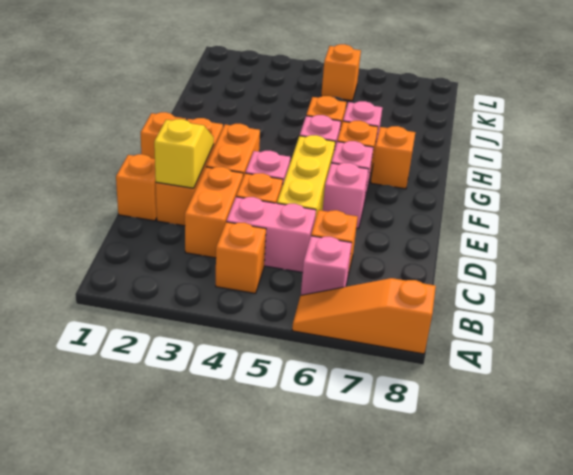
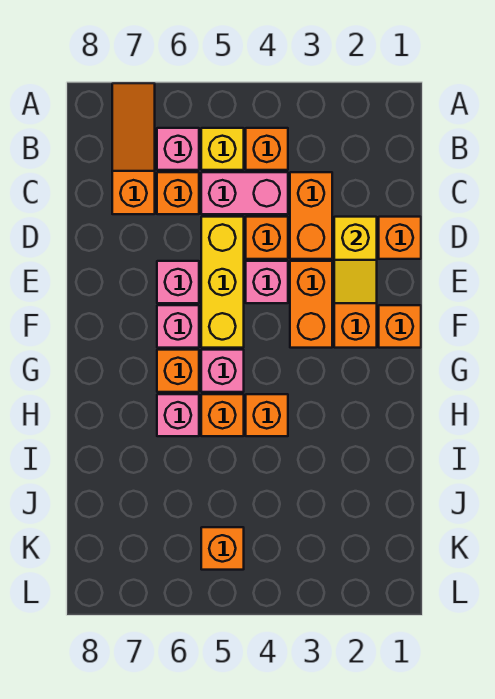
orange 1x3 slope [292,278,436,354] -> orange 1x3 slope turned to [112,83,155,214]
none -> yellow 1x1 brick [201,128,244,170]
orange 1x1 brick [371,126,415,189] -> orange 1x1 brick moved to [246,394,288,436]

